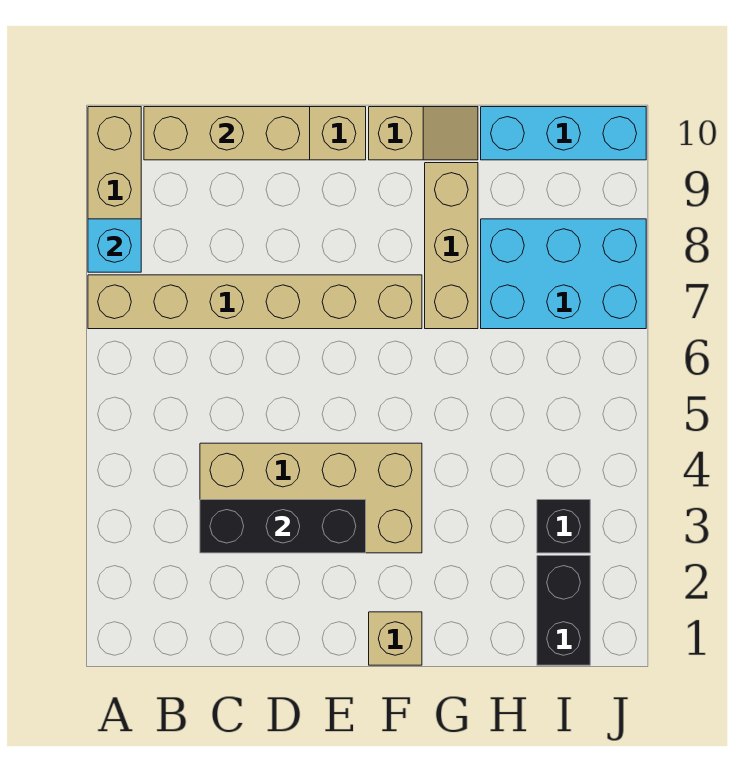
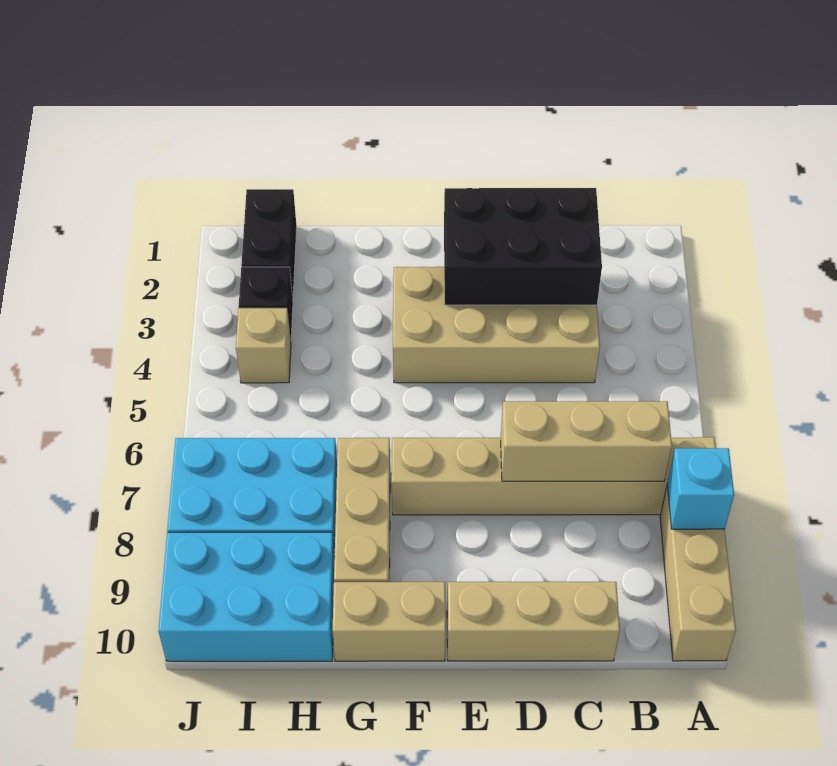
tan 1x3 brick [144,107,310,160] -> tan 1x3 brick moved to [501,401,672,481]
black 1x3 brick [200,500,366,553] -> black 2x3 brick [444,188,602,305]
tan 1x1 brick [369,612,422,665] -> tan 1x1 brick moved to [236,308,291,383]
tan 1x2 slope [369,107,478,160] -> tan 1x2 brick [333,582,446,661]
cyan 1x3 brick [481,107,646,160] -> cyan 2x3 brick [158,532,335,661]

